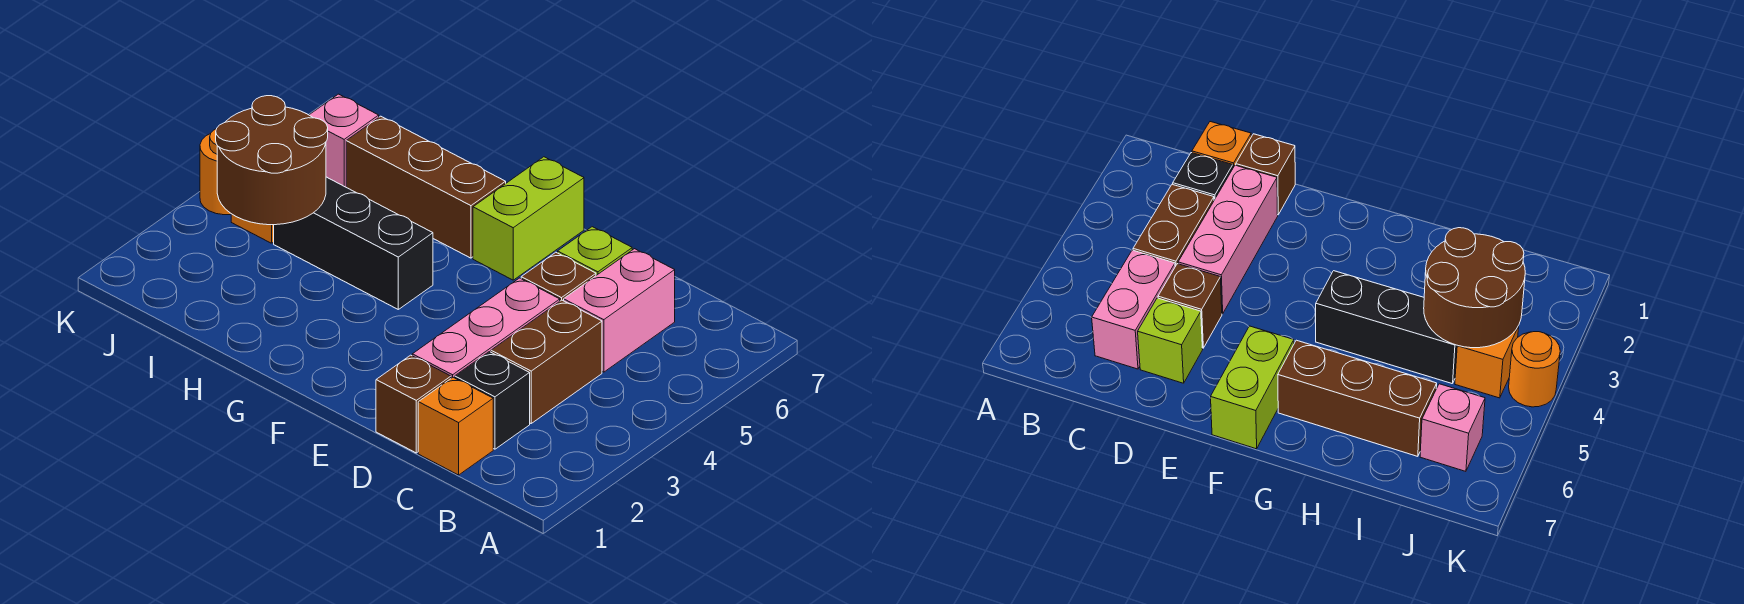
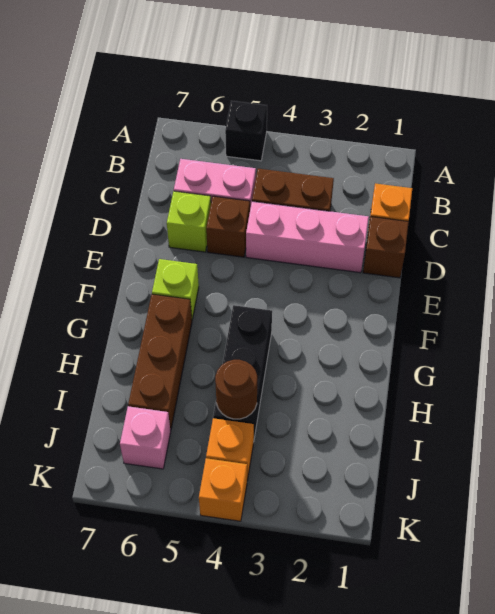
black 1x1 brick [455,352,530,449] -> black 1x1 brick moved to [225,101,267,161]
lime 1x2 brick [473,157,584,280] -> lime 1x1 brick [152,259,199,320]
brown 2x2 round brick [216,96,328,225] -> brown 1x1 round brick [215,360,257,419]
orange 1x1 round brick [200,129,231,215] -> orange 1x1 brick [199,458,247,521]

